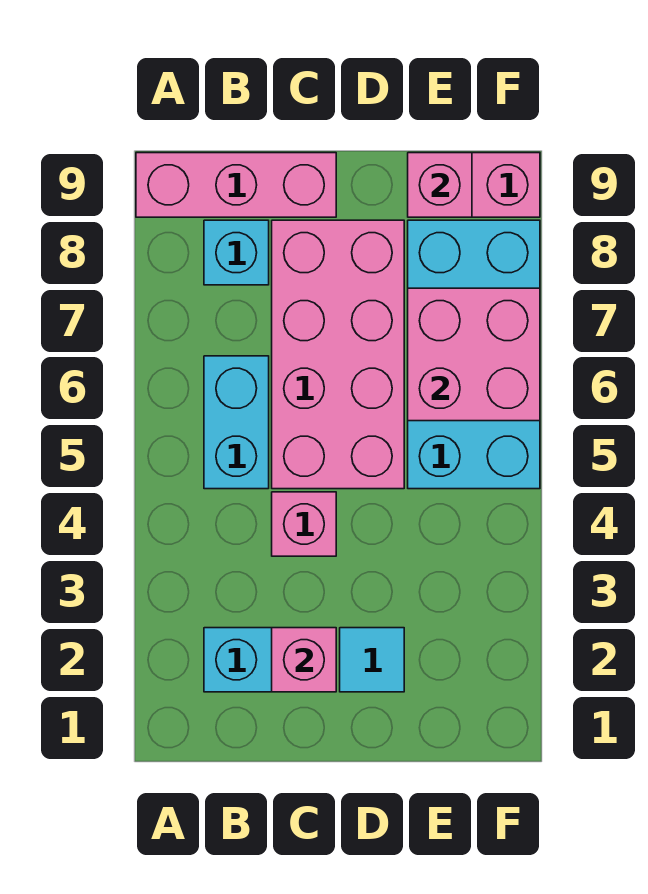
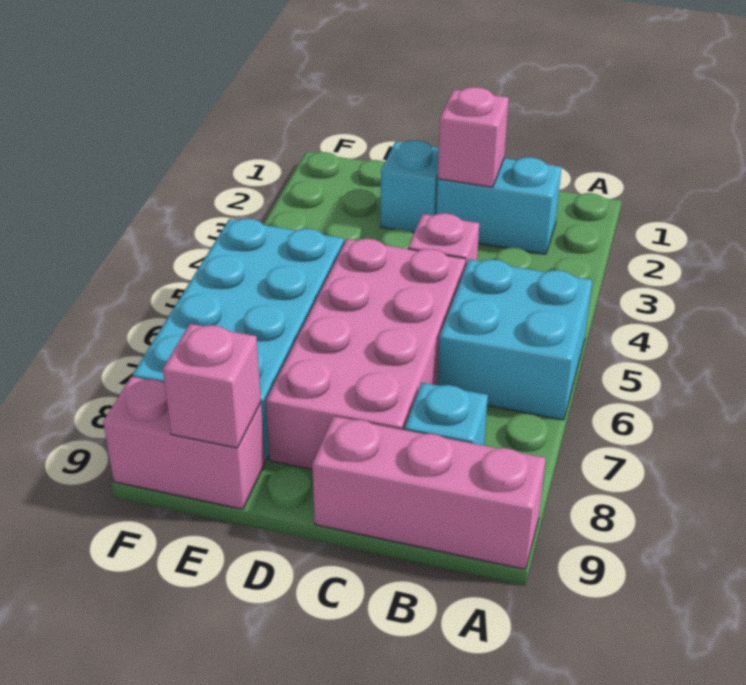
cyan 1x2 brick [204,356,269,489] -> cyan 2x2 brick [437,259,592,420]
cyan 1x1 tile [340,628,404,692] -> cyan 1x1 brick [381,140,439,233]
pink 2x2 brick [408,288,540,421] -> none

